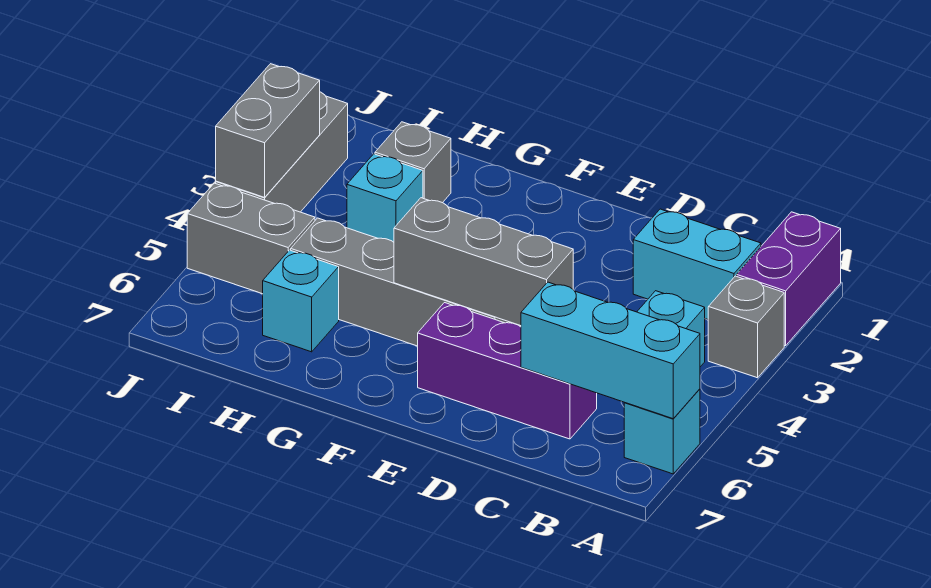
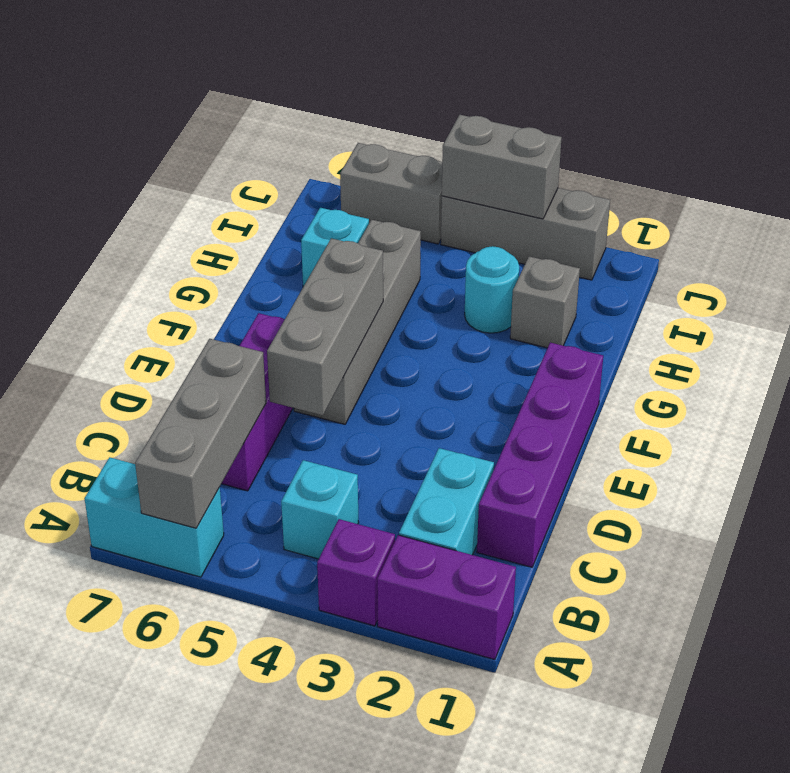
grey 1x1 brick [708,276,784,378] -> purple 1x1 brick [317,519,395,626]
cyan 1x1 brick [624,389,700,474] -> cyan 1x2 brick [84,457,224,577]
cyan 1x3 brick [521,282,700,419] -> grey 1x3 brick [135,339,266,528]
none -> purple 1x4 brick [477,343,603,567]
cyan 1x1 brick [347,154,423,242] -> cyan 1x1 round brick [465,246,519,333]
grey 1x2 brick [187,183,315,294] -> grey 1x2 brick turned to [340,143,442,244]

